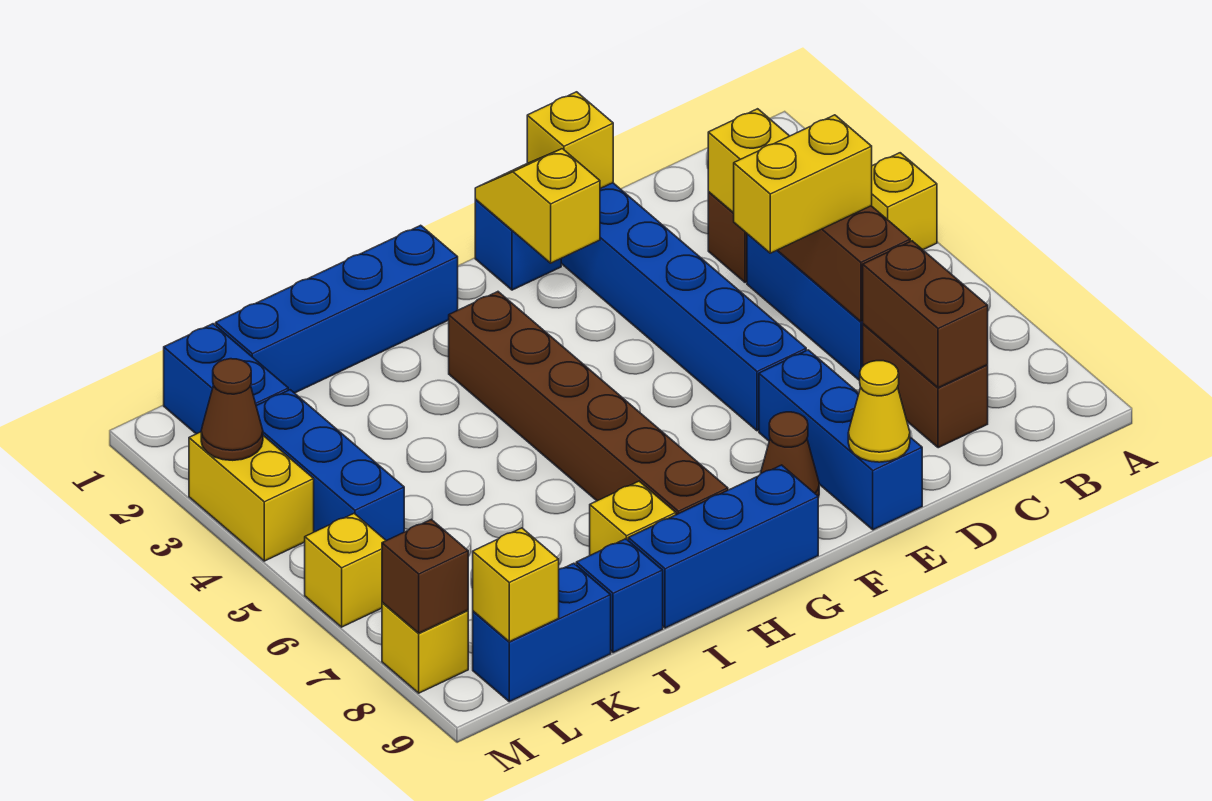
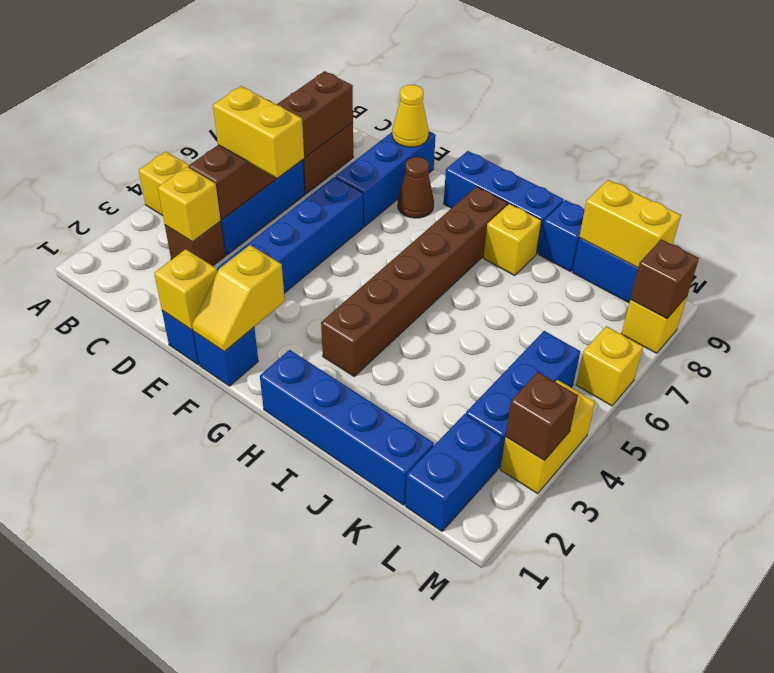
yellow 1x1 brick [473,528,559,642] -> yellow 1x2 brick [579,180,681,268]
brown 1x1 cone [201,359,263,460] -> brown 1x1 brick [506,372,578,460]

